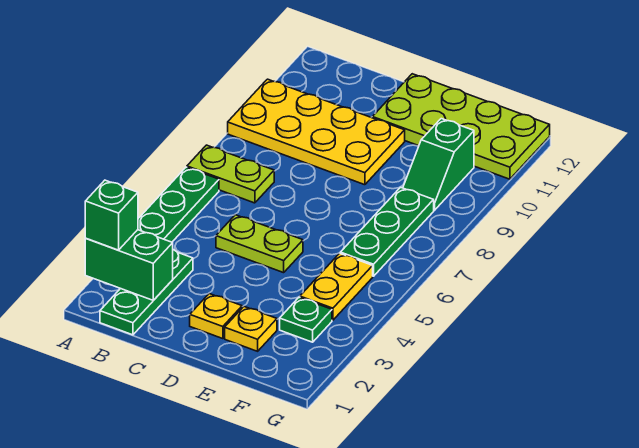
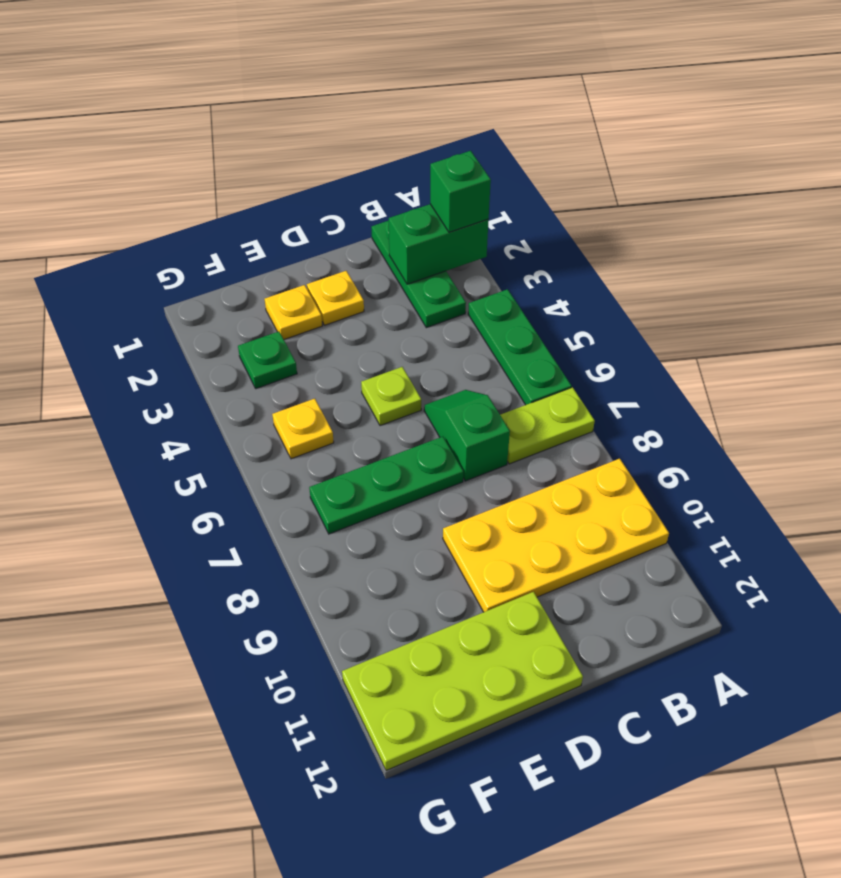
lime 1x2 plate [216,215,303,273] -> lime 1x1 plate [361,367,421,426]
yellow 1x2 plate [300,253,373,320] -> yellow 1x1 plate [272,399,334,459]
green 1x3 plate [340,187,434,276] -> green 1x3 plate turned to [309,437,463,534]
green 1x2 slope [403,119,474,210] -> green 1x2 slope moved to [424,390,510,481]

